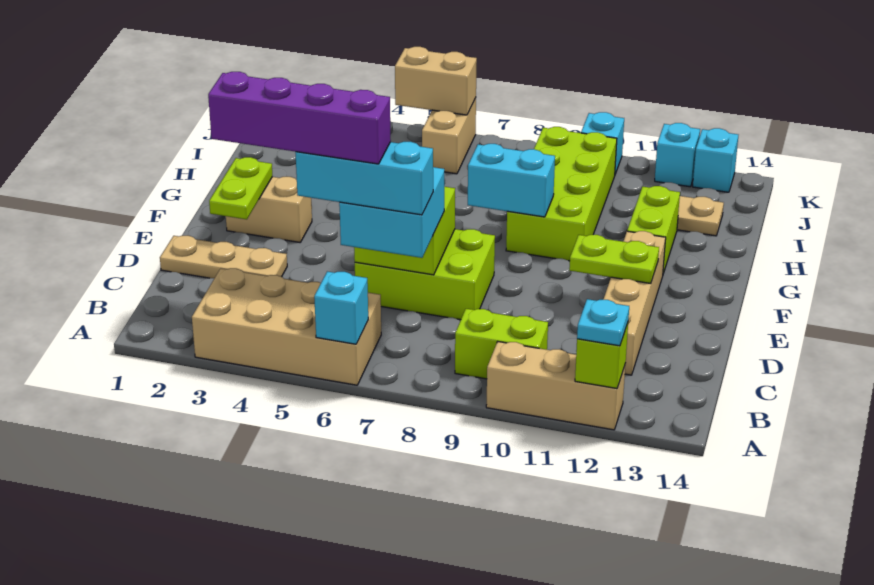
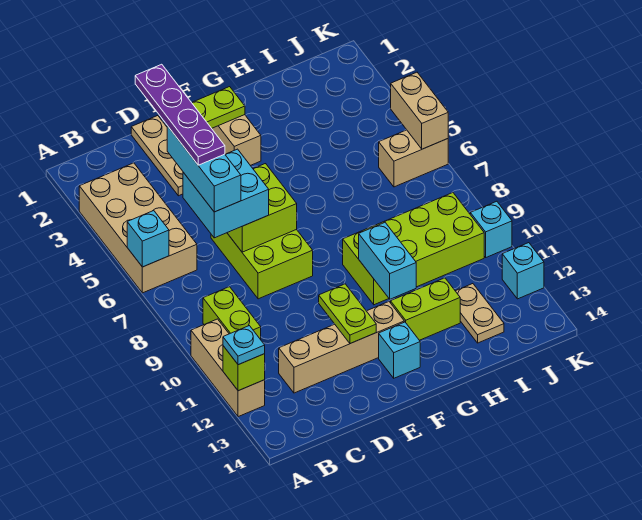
purple 1x4 brick [208,72,391,164] -> purple 1x4 plate [135,64,225,165]
cyan 1x2 brick [468,144,555,217] -> cyan 1x2 brick moved to [359,222,416,299]
cyan 1x1 brick [693,128,738,192] -> cyan 1x1 brick moved to [379,322,420,378]

